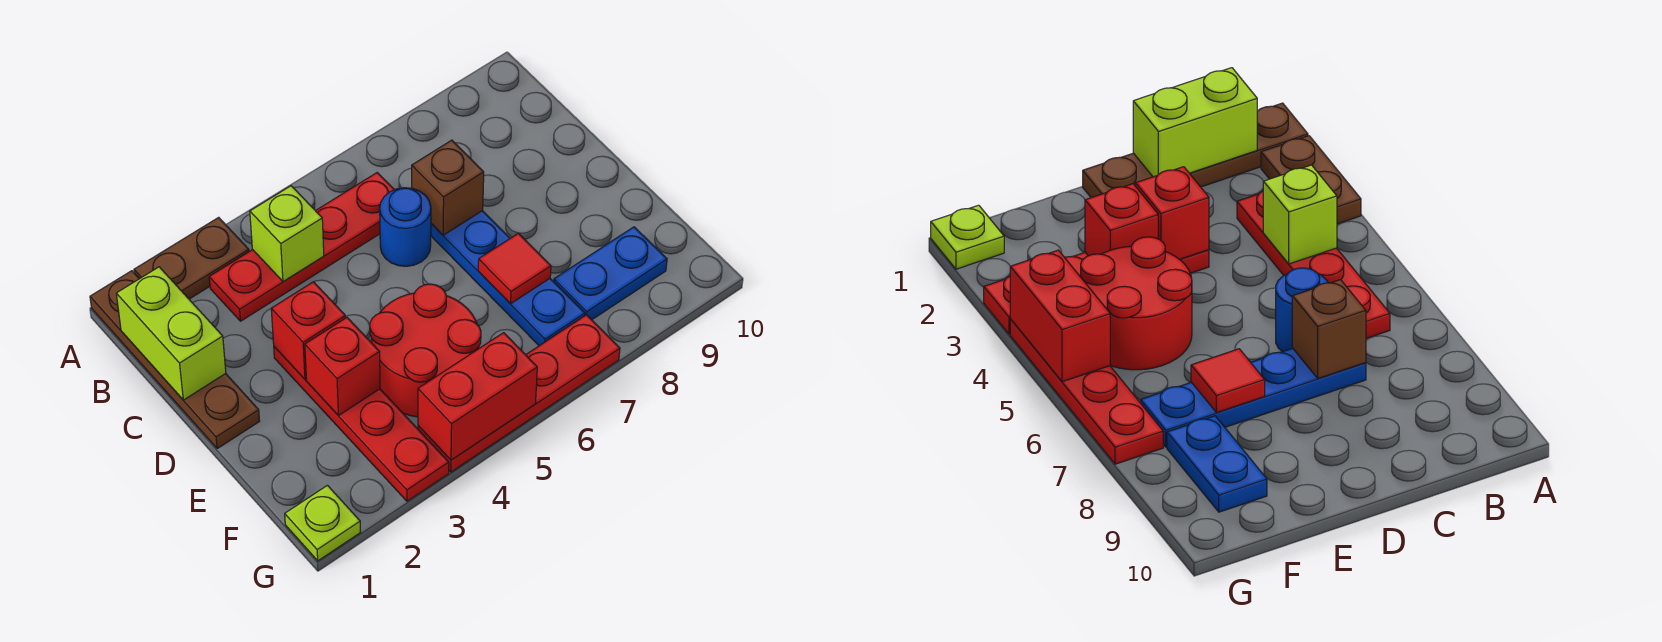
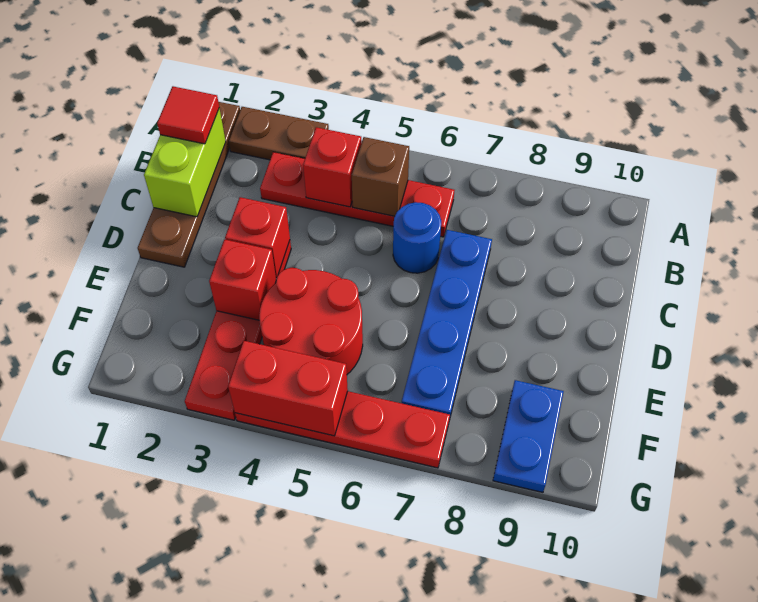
lime 1x1 brick [250,186,324,282] -> red 1x1 brick [303,127,361,207]
brown 1x1 brick [412,140,484,235] -> brown 1x1 brick moved to [352,137,409,217]
red 1x1 tile [478,233,551,304] -> red 1x1 tile moved to [157,86,219,144]
blue 1x2 plate [554,227,667,320] -> blue 1x2 plate turned to [493,380,564,492]
lime 1x1 plate [285,485,360,561] -> none

